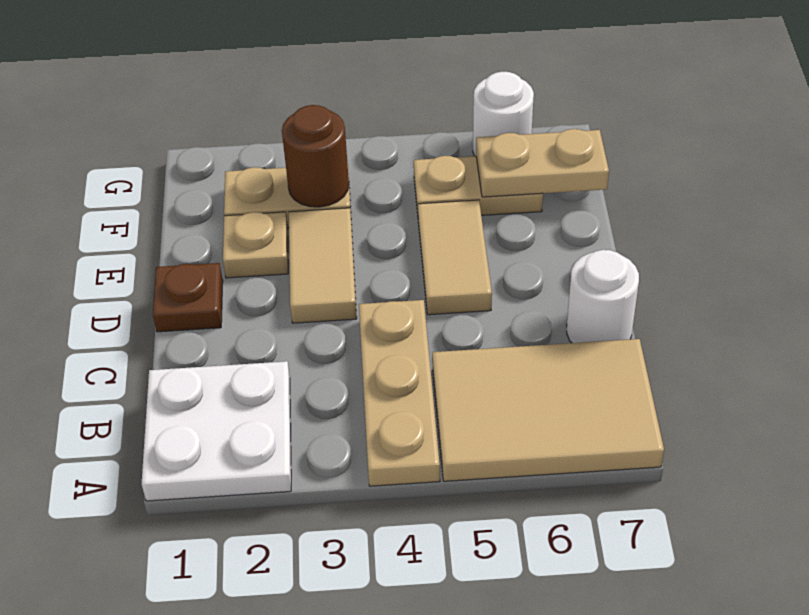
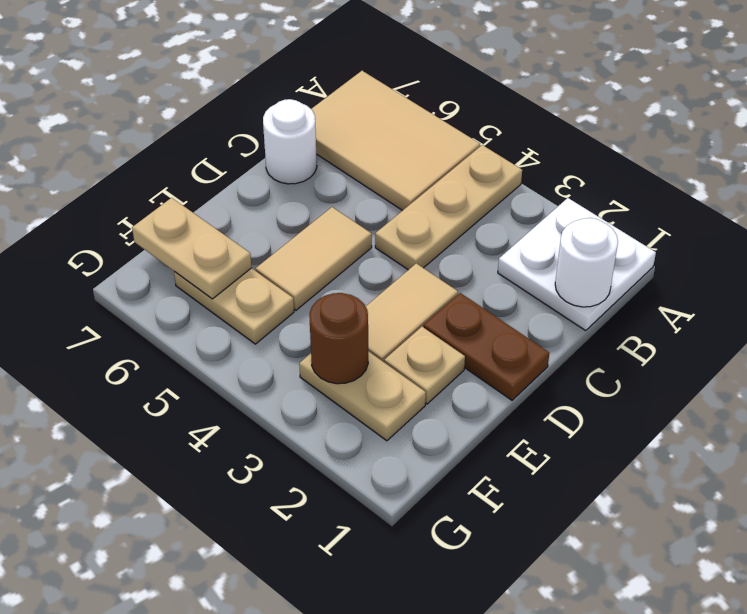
brown 1x1 plate [153,263,223,332] -> brown 1x2 plate [424,293,549,400]
white 1x1 round brick [473,72,534,156] -> white 1x1 round brick moved to [555,218,618,307]

